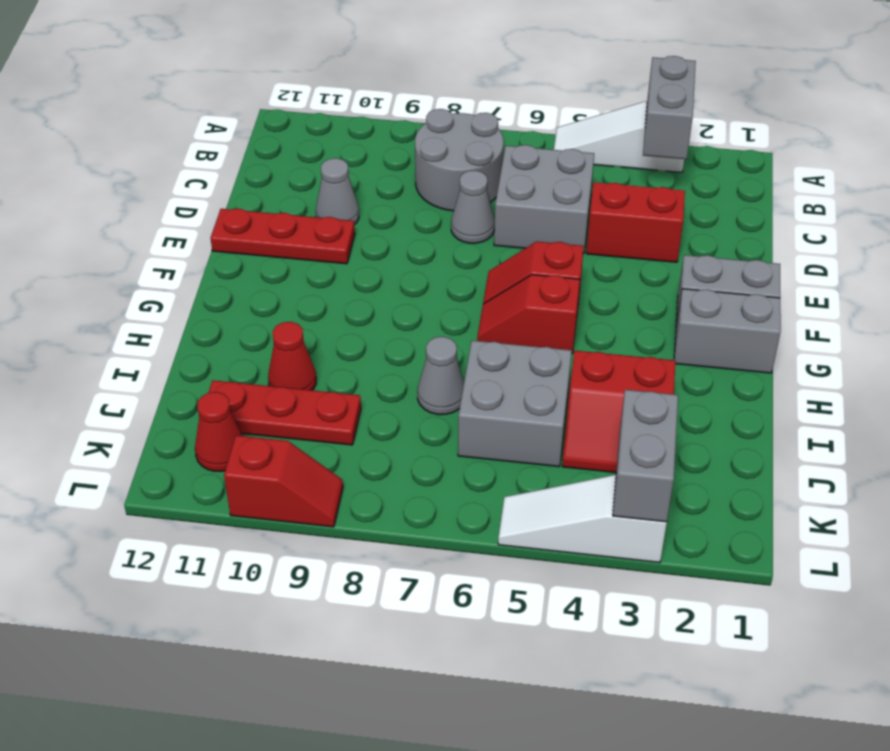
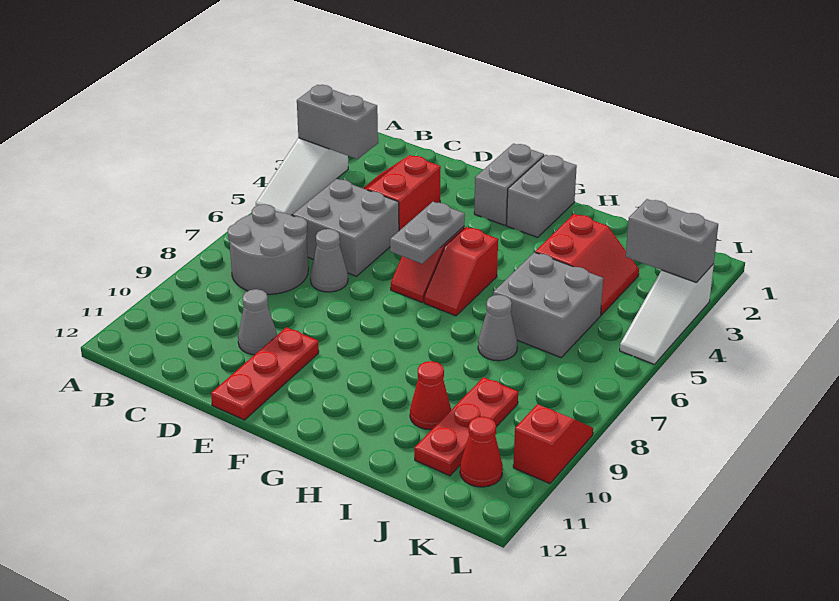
none -> grey 1x2 plate [390,202,465,264]

